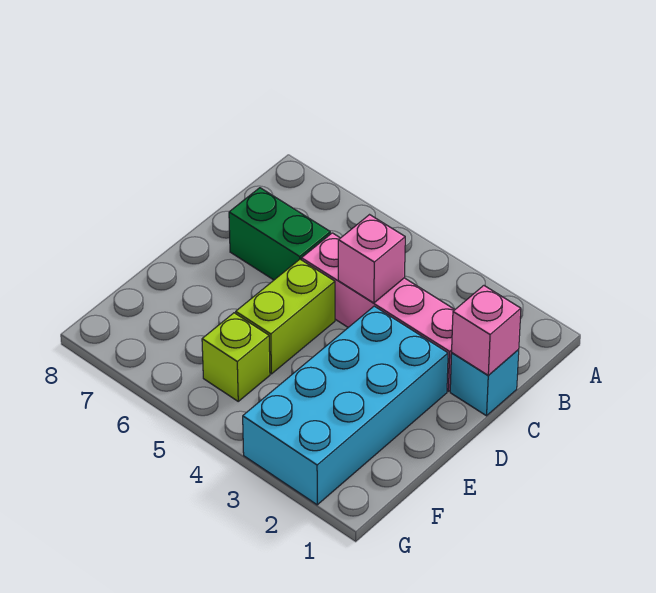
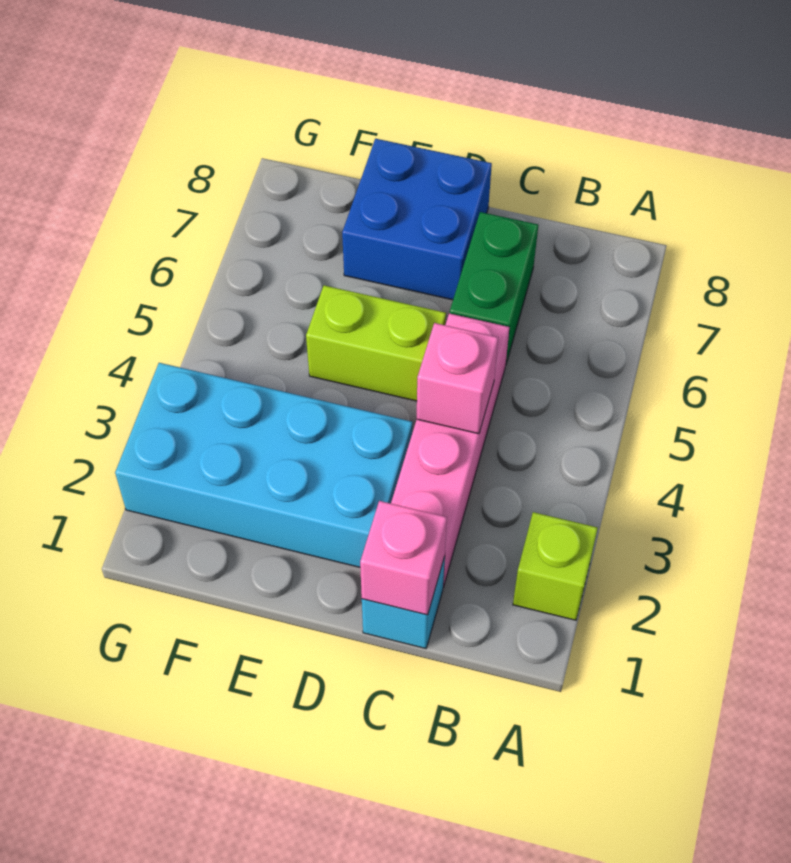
none -> blue 2x2 brick [342,139,492,300]
lime 1x1 brick [202,313,270,401] -> lime 1x1 brick moved to [513,512,598,620]

